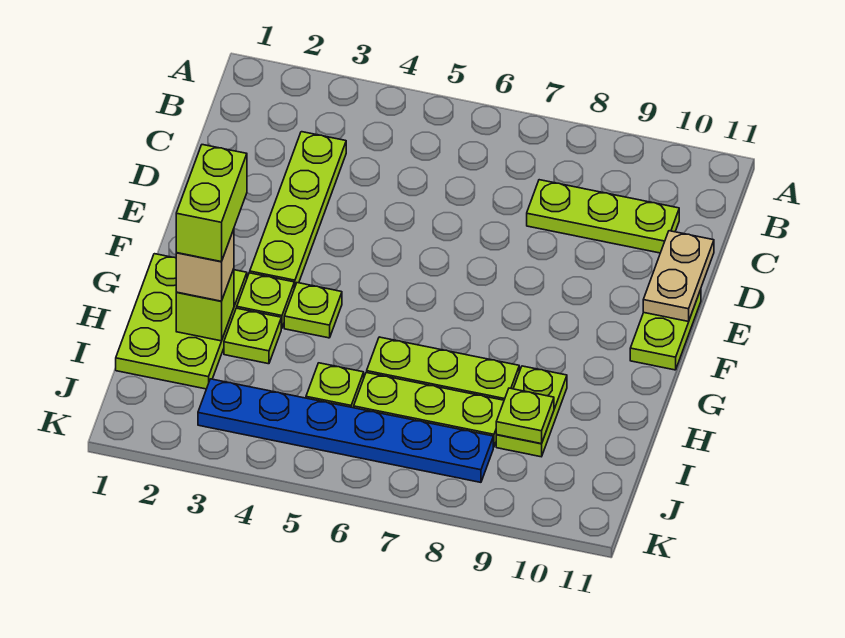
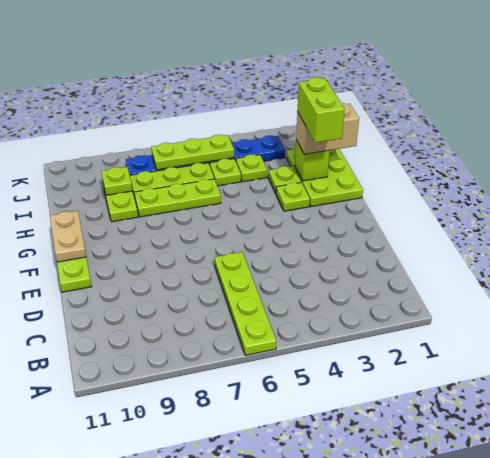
lime 1x4 plate [250,132,346,288] -> lime 1x4 plate moved to [214,252,276,355]
lime 1x3 plate [527,180,679,253] -> lime 1x3 plate moved to [151,135,234,170]
tan 1x2 plate [643,231,714,321] -> tan 1x2 plate moved to [50,211,86,262]
lime 1x1 plate [284,283,342,338] -> lime 1x1 plate moved to [236,155,267,182]
tan 1x1 brick [176,229,234,301] -> tan 1x2 brick [296,103,359,154]

